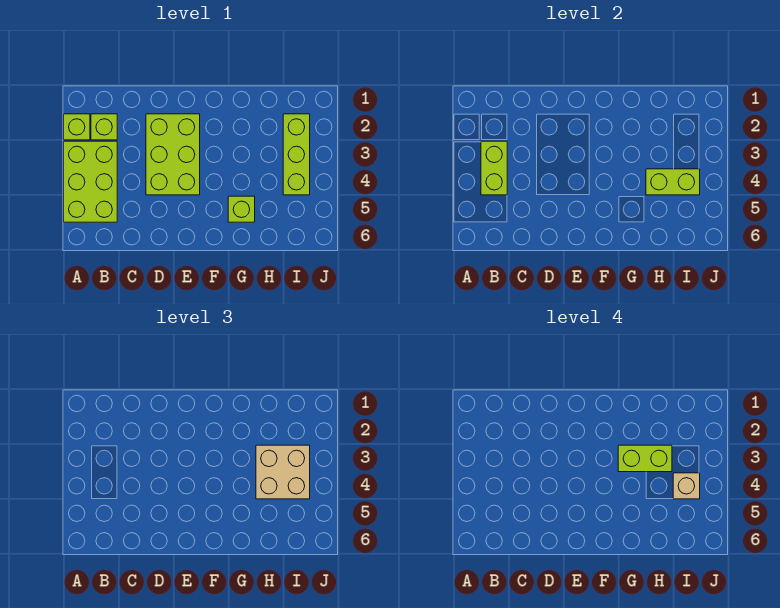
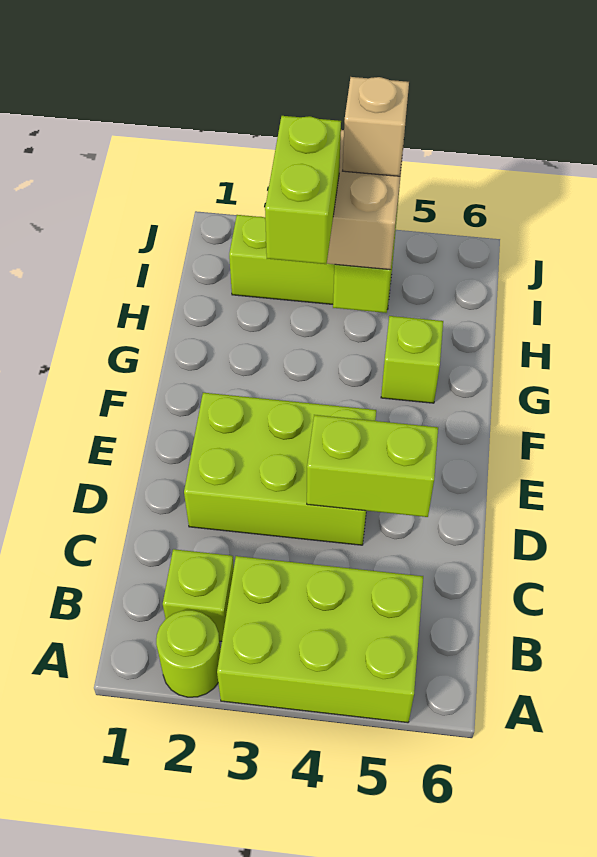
lime 1x1 brick [64,114,90,140] -> lime 1x1 round brick [156,610,221,697]
lime 1x2 brick [481,141,507,195] -> lime 1x2 brick moved to [307,415,438,517]

